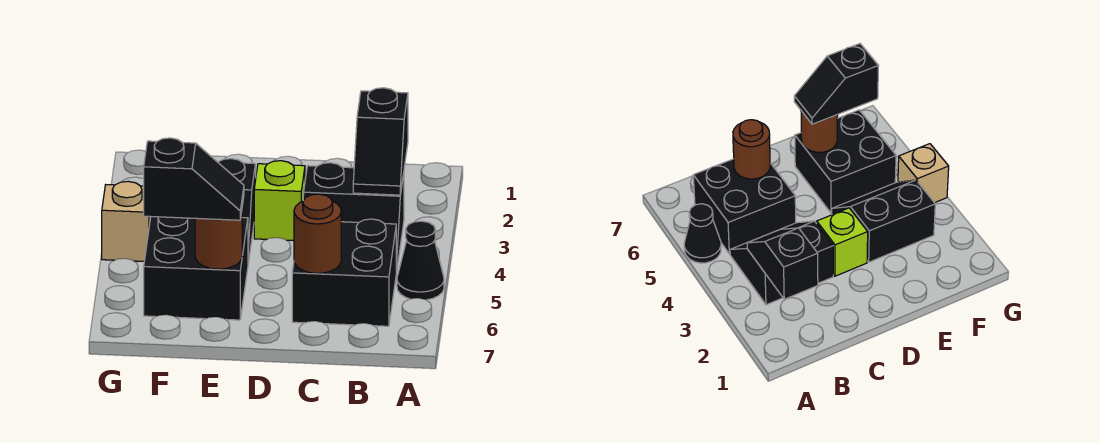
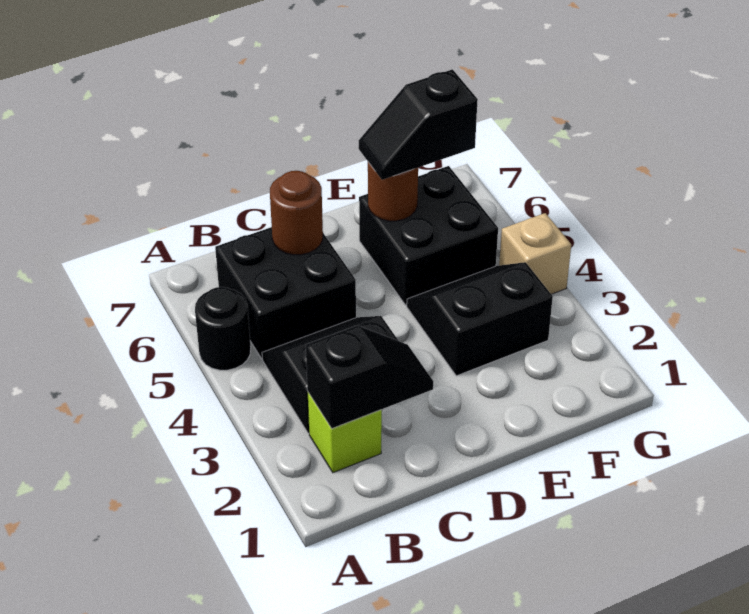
black 1x1 cone [397,221,444,300] -> black 1x1 round brick [195,287,251,370]
black 1x2 slope [353,88,408,195] -> black 1x2 slope turned to [306,326,433,428]
lime 1x1 brick [254,161,305,241] -> lime 1x1 brick moved to [308,393,382,473]

